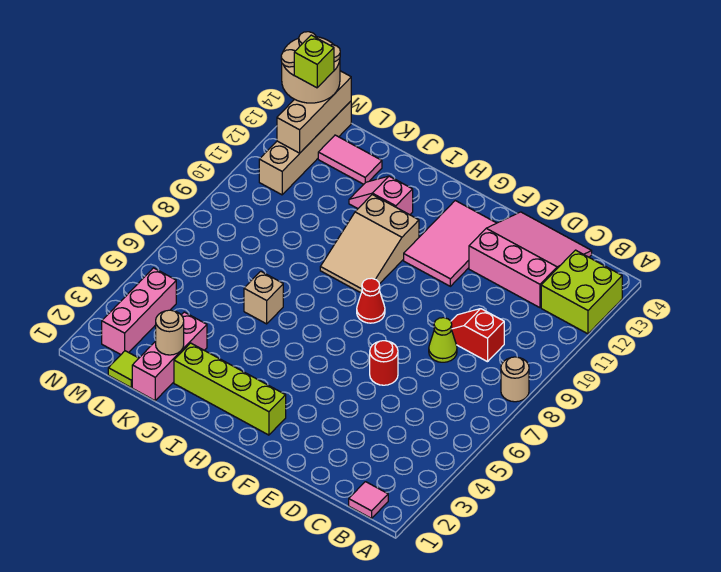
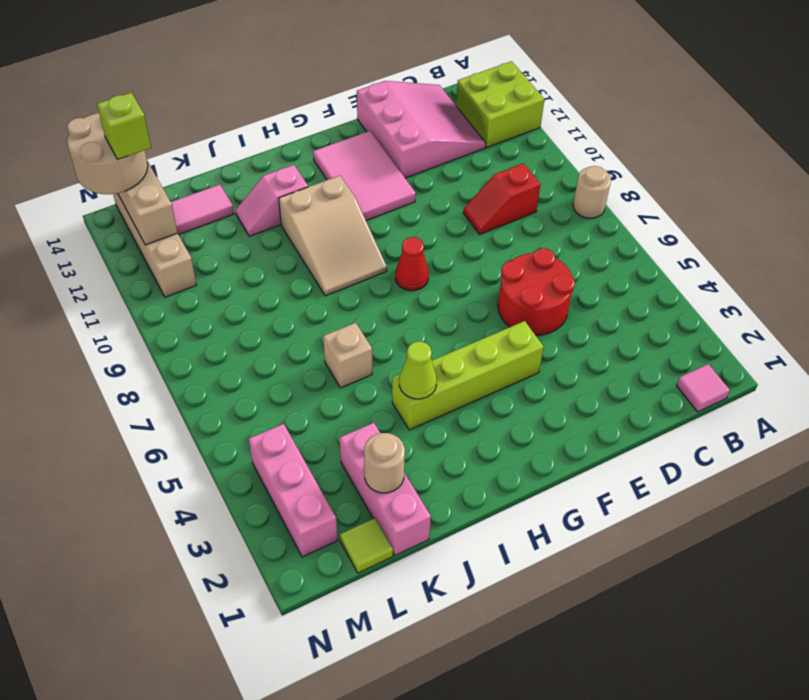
pink 3x3 slope [469,212,592,308] -> pink 3x3 slope turned to [357,81,486,178]
lime 1x1 cone [429,318,457,362] -> lime 1x1 cone moved to [399,341,437,399]
red 1x1 round brick [370,341,398,385] -> red 2x2 round brick [498,248,575,335]
lime 1x4 brick [174,343,286,435] -> lime 1x4 brick moved to [392,321,544,430]

